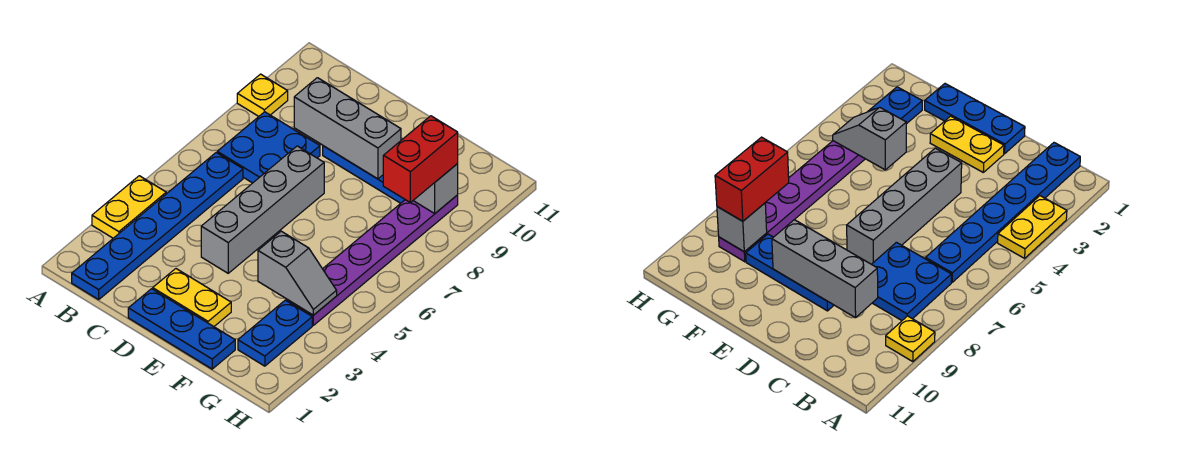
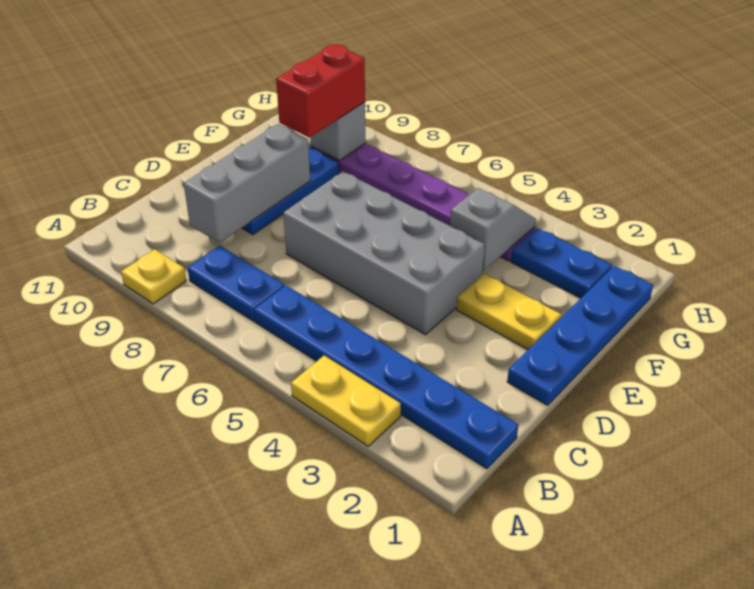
blue 2x2 plate [217,112,320,183] -> blue 1x2 plate [188,246,284,321]
blue 1x3 plate [128,289,235,369] -> blue 1x4 plate [507,266,653,405]
yellow 1x2 plate [153,269,231,326] -> yellow 1x2 plate turned to [457,273,561,350]
grey 1x4 brick [201,146,324,273] -> grey 2x4 brick [283,171,485,335]
red 1x2 brick [383,116,458,202] -> red 1x2 brick turned to [276,44,365,138]

